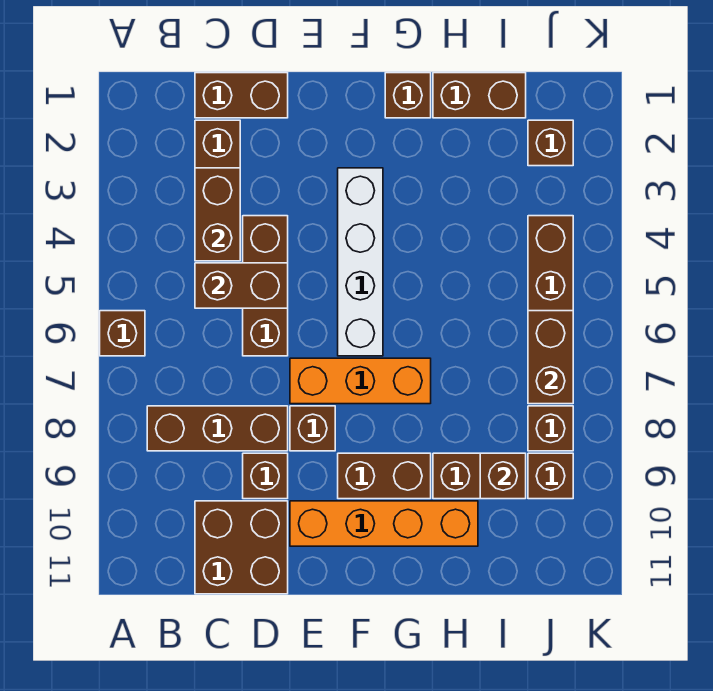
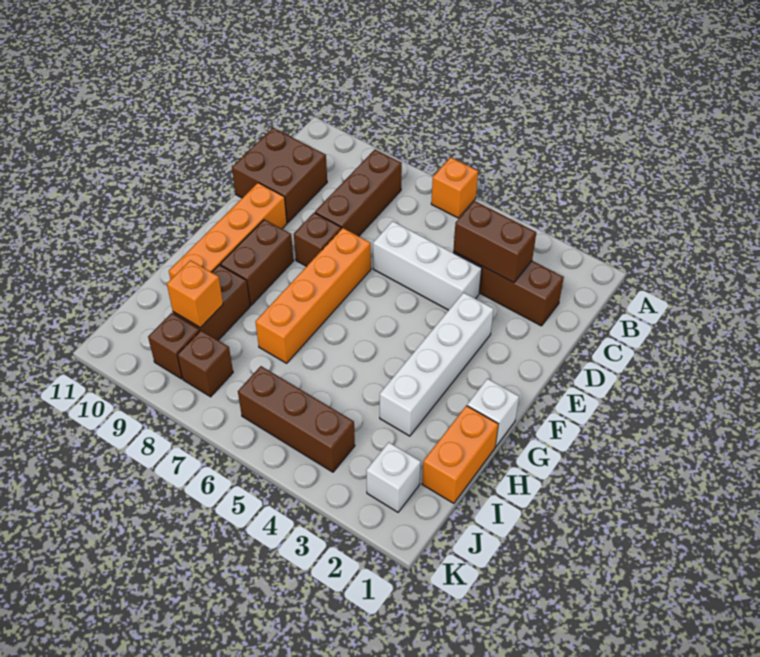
brown 1x1 brick [100,311,145,356] -> orange 1x1 brick [431,157,478,218]
brown 1x2 brick [195,73,288,118] -> none
brown 1x2 brick [195,263,288,308] -> none
brown 1x3 brick [243,216,288,356] -> white 1x3 brick [373,221,482,310]
brown 1x1 brick [243,453,288,499] -> none
orange 1x3 brick [290,358,431,404] -> orange 1x4 brick [255,228,371,363]
white 1x4 brick [338,168,383,356] -> white 1x4 brick turned to [380,293,494,436]
brown 1x1 brick [385,73,431,118] -> white 1x1 brick [467,379,519,447]
brown 1x2 brick [433,73,526,118] -> orange 1x2 brick [422,406,498,503]
brown 1x1 brick [480,453,526,499] -> orange 1x1 brick [167,260,223,328]
brown 1x1 brick [528,120,573,166] -> white 1x1 brick [366,442,421,512]
brown 1x2 brick [528,311,573,404] -> none

